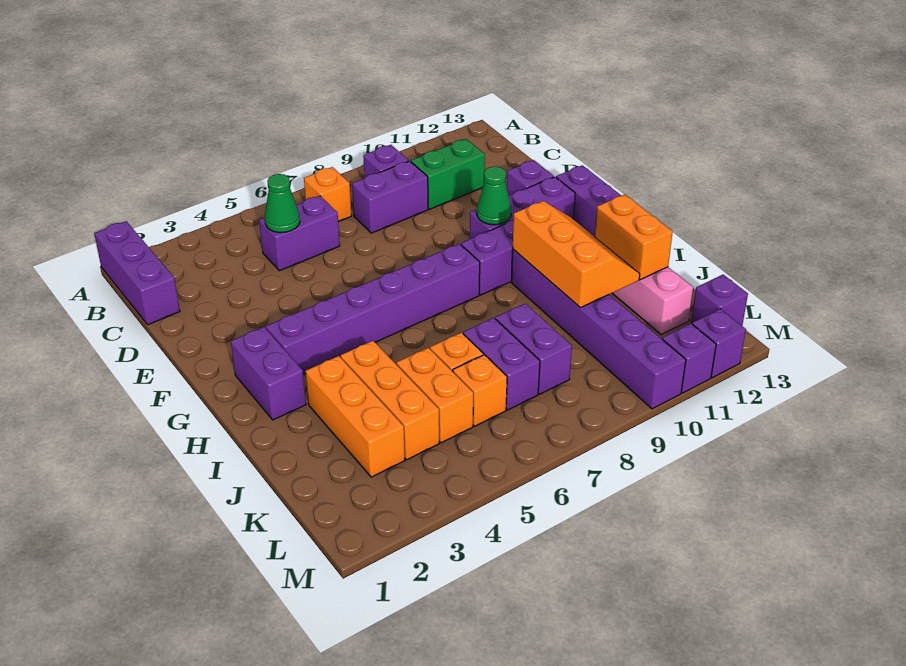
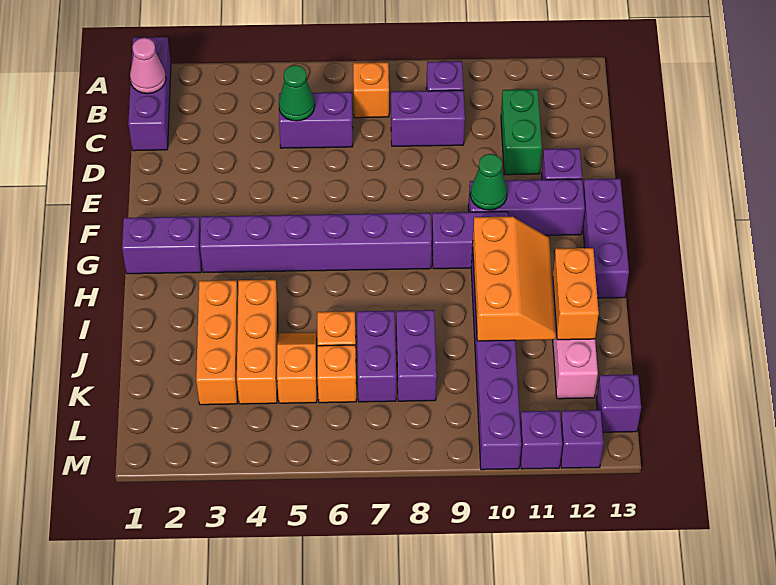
none -> pink 1x1 cone [130,38,166,94]
green 1x2 brick [411,139,485,209] -> green 1x2 brick turned to [501,89,542,175]
purple 1x2 brick [231,327,306,420] -> purple 1x2 brick turned to [122,217,202,274]
orange 1x2 brick [396,348,473,443] -> orange 1x2 slope [277,333,317,403]

